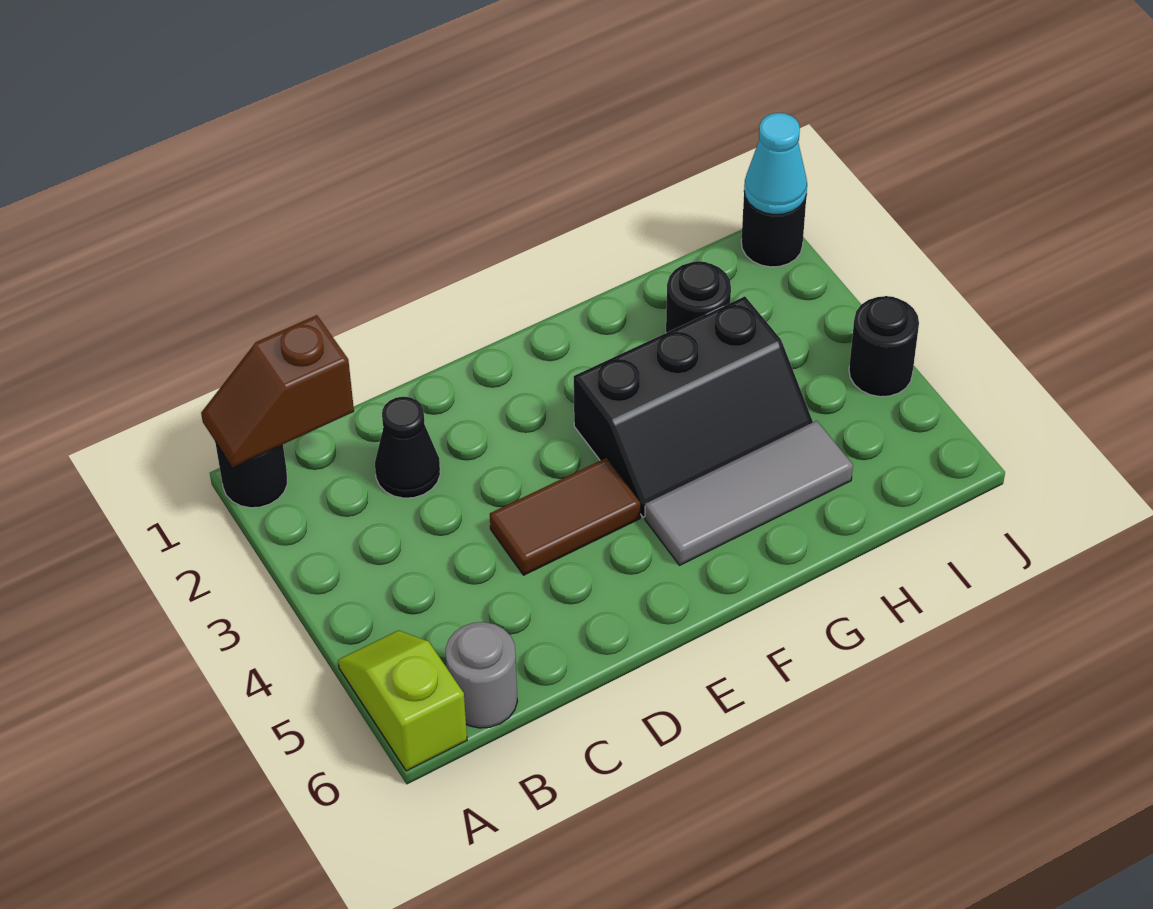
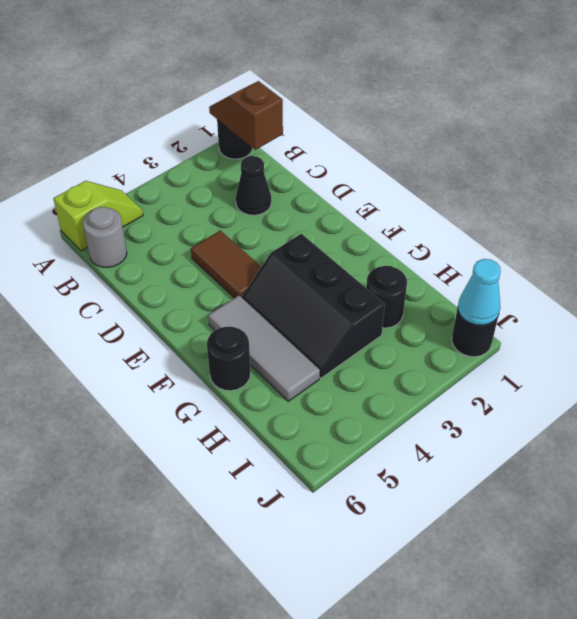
black 1x1 round brick [849,296,919,397] -> black 1x1 round brick moved to [207,327,251,391]

